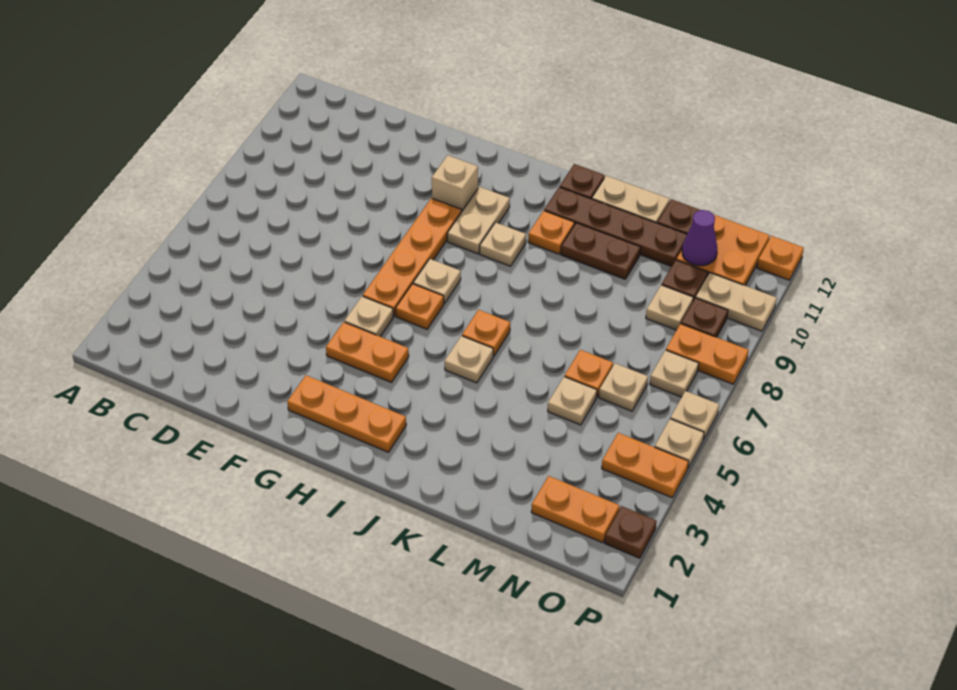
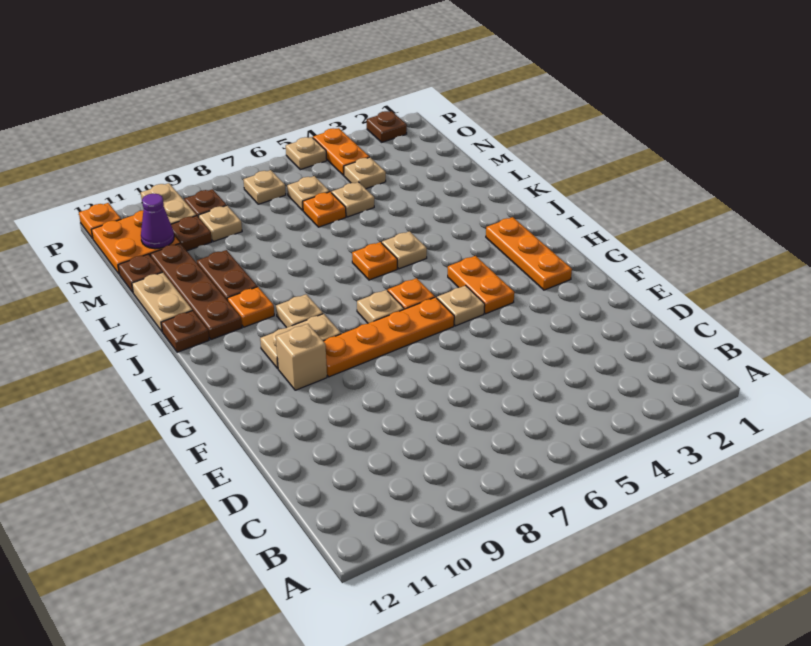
orange 1x2 plate [531,476,619,543] -> none
orange 1x2 plate [666,324,749,384] -> none
tan 1x1 plate [670,391,719,440] -> tan 1x1 plate moved to [344,157,386,189]

